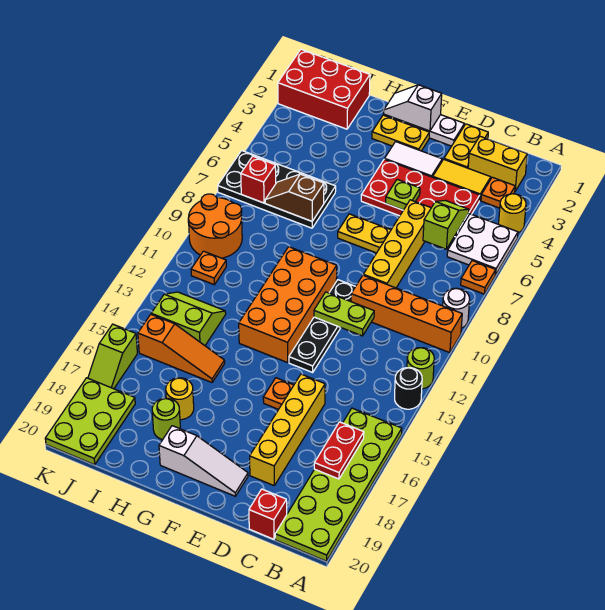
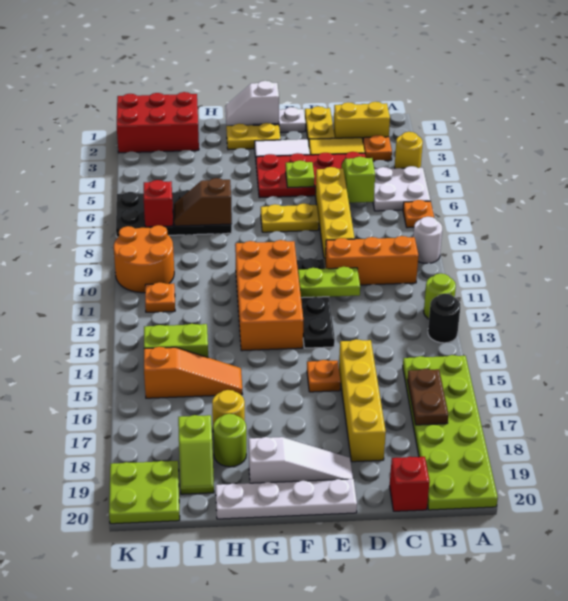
orange 1x4 brick [351,275,462,353] -> orange 1x3 brick [325,236,418,285]
red 1x2 plate [314,422,364,479] -> brown 1x2 plate [407,369,449,425]
none -> white 1x4 plate [216,479,357,519]
lime 2x3 plate [45,378,135,465] -> lime 2x2 plate [109,461,180,524]
lime 1x2 slope [88,324,137,389] -> lime 1x2 slope moved to [178,415,214,494]

